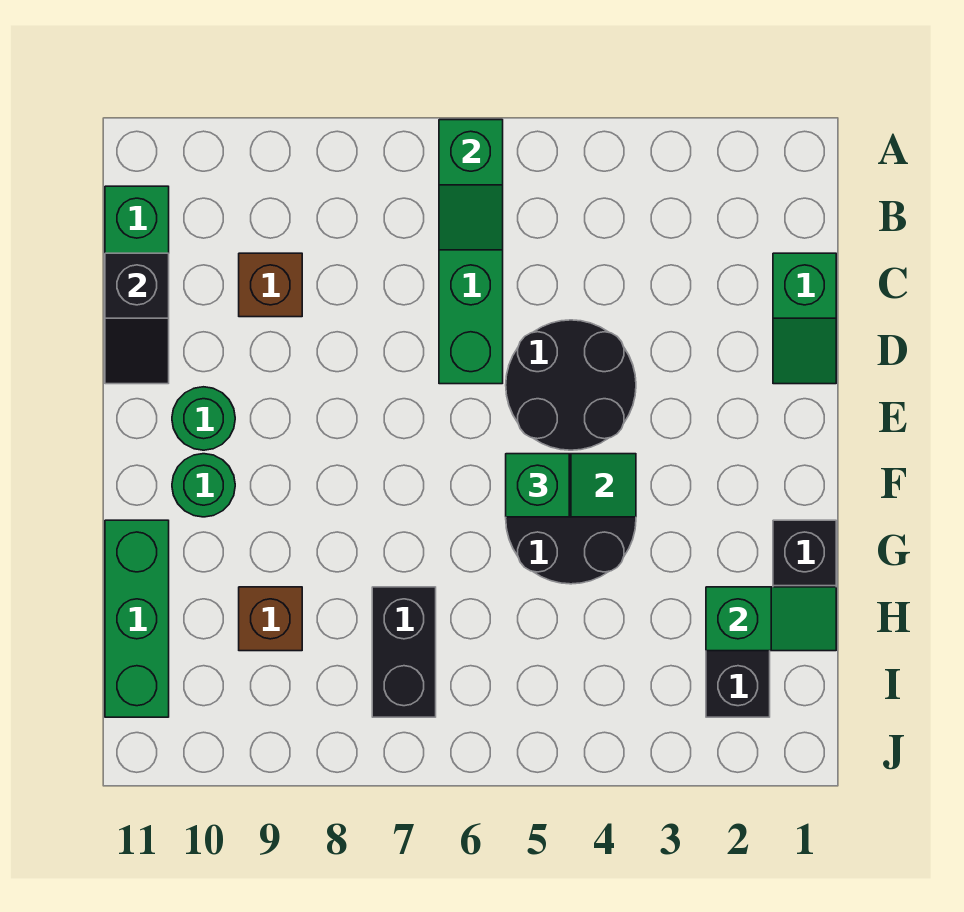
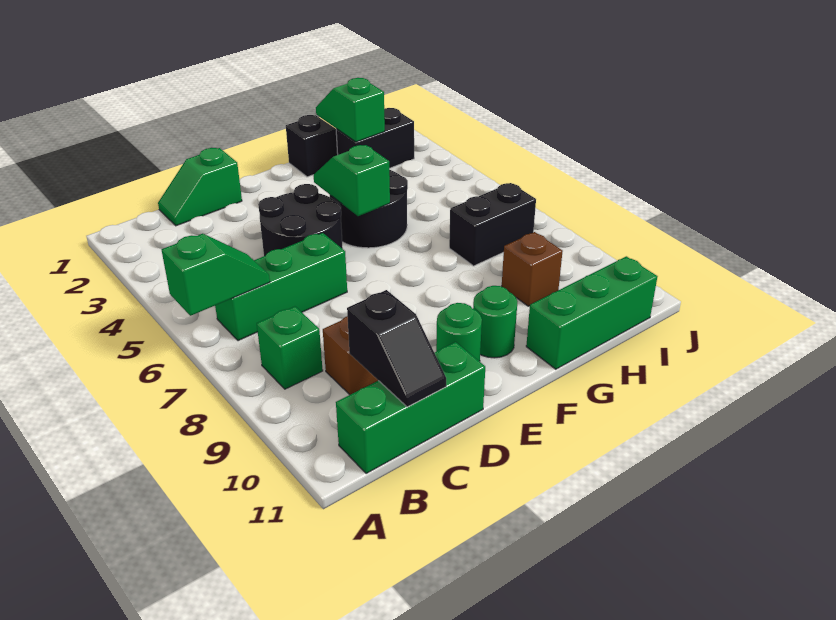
green 1x2 slope [773,253,836,384] -> green 1x2 slope turned to [158,148,242,226]
black 1x2 slope [105,253,169,384] -> black 1x2 slope turned to [347,290,446,407]
green 1x1 brick [506,454,569,517] -> green 1x1 brick moved to [257,307,323,389]

